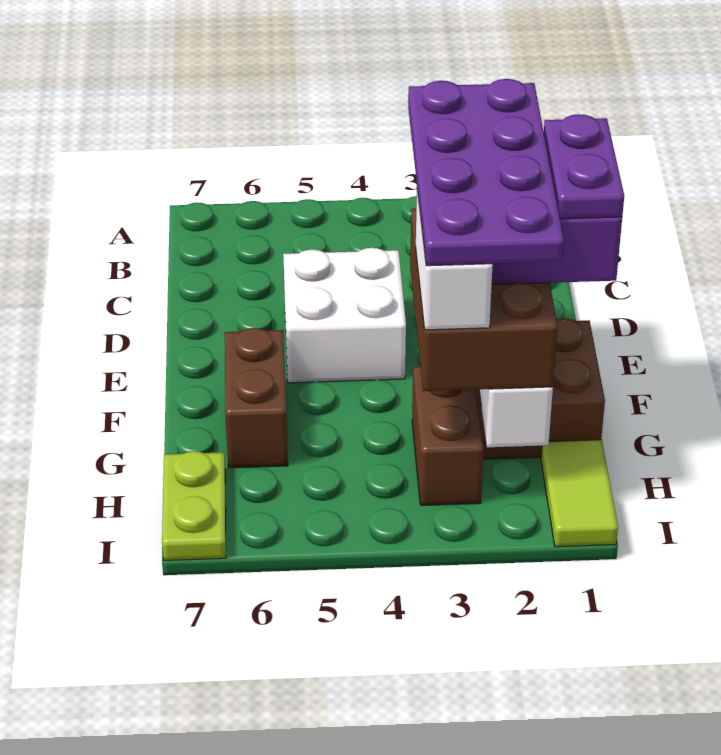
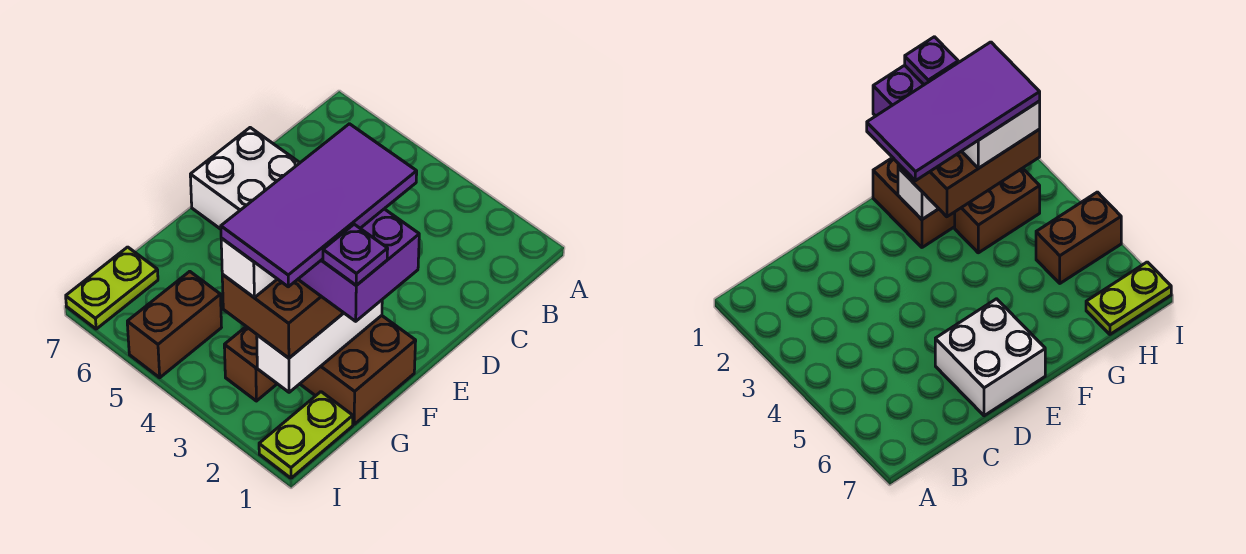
white 2x2 brick [283,248,406,383] -> white 2x2 brick moved to [190,128,300,229]
purple 2x4 plate [408,79,564,266] -> purple 2x4 tile [221,124,417,287]
purple 1x2 plate [544,114,624,219] -> purple 1x1 plate [323,224,388,285]
brown 1x2 brick [225,328,288,468] -> brown 1x2 brick moved to [127,271,221,378]
lime 1x2 tile [541,440,618,547] -> lime 1x2 plate [259,392,353,478]

